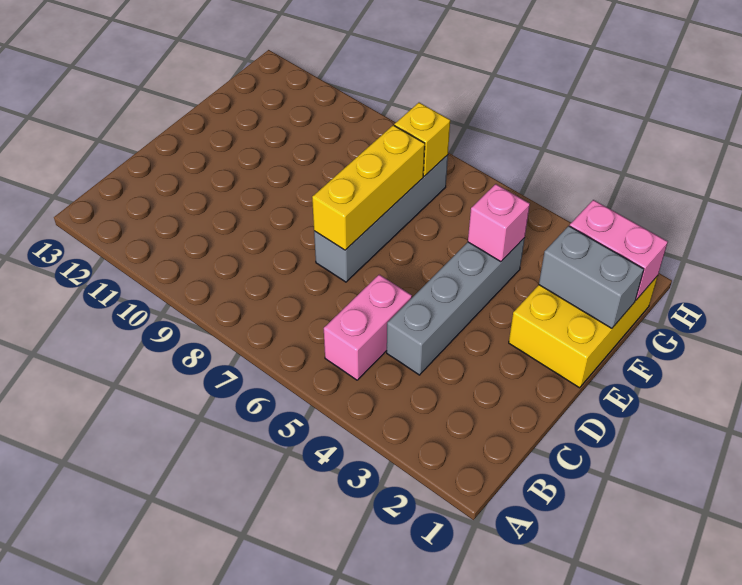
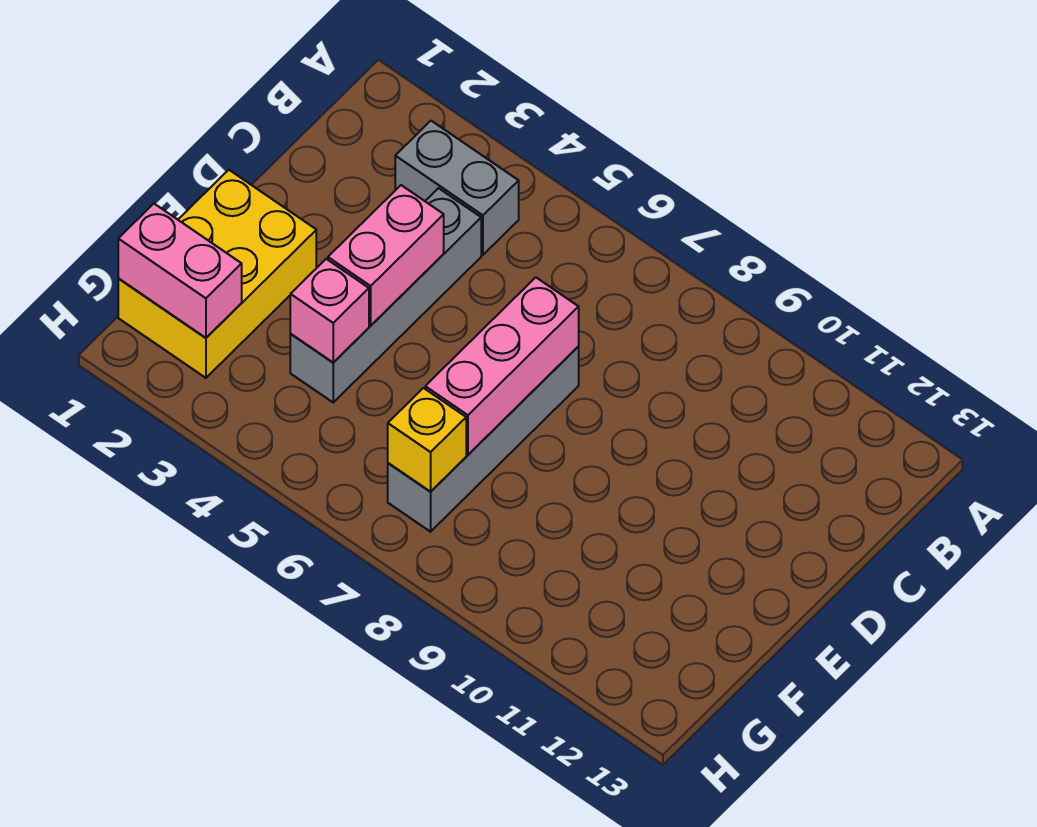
pink 1x2 brick [324,275,412,380] -> pink 1x2 brick moved to [328,185,444,325]
yellow 1x3 brick [312,125,425,250] -> pink 1x3 brick [425,277,579,455]
grey 1x2 brick [539,226,644,328] -> grey 1x2 brick moved to [395,121,519,255]

